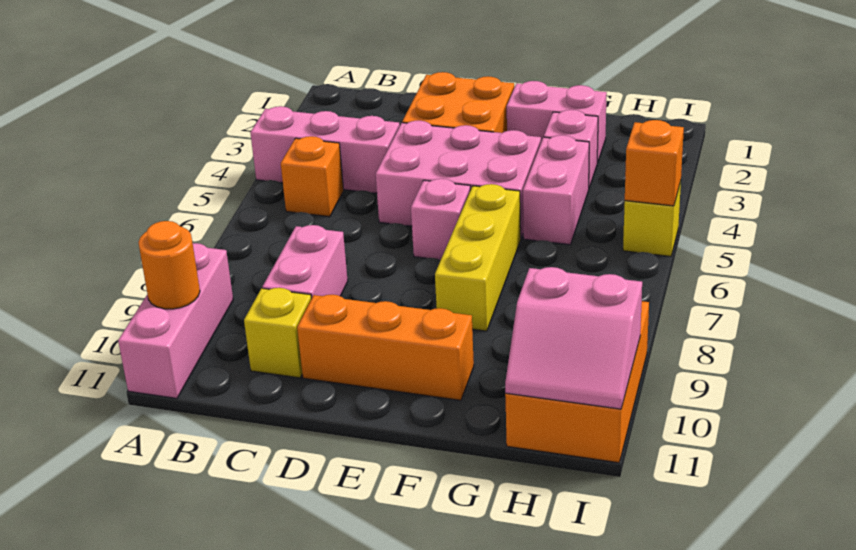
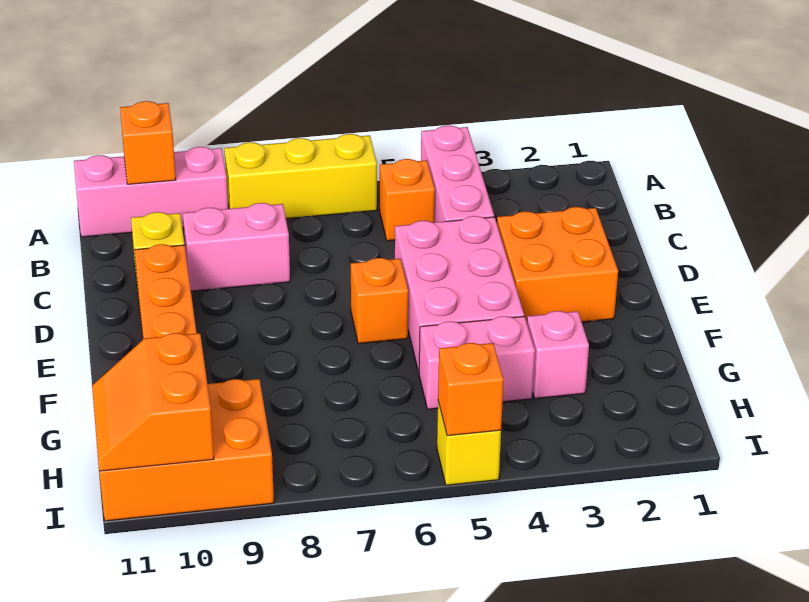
orange 1x1 round brick [138,221,200,309] -> orange 1x1 brick [120,101,176,184]
pink 1x1 brick [411,179,470,260] -> orange 1x1 brick [351,258,408,343]
pink 1x2 brick [507,81,607,163] -> none
yellow 1x3 brick [435,184,521,331] -> yellow 1x3 brick moved to [224,134,377,219]
pink 2x2 slope [505,267,642,409] -> orange 2x2 slope [92,333,214,471]

